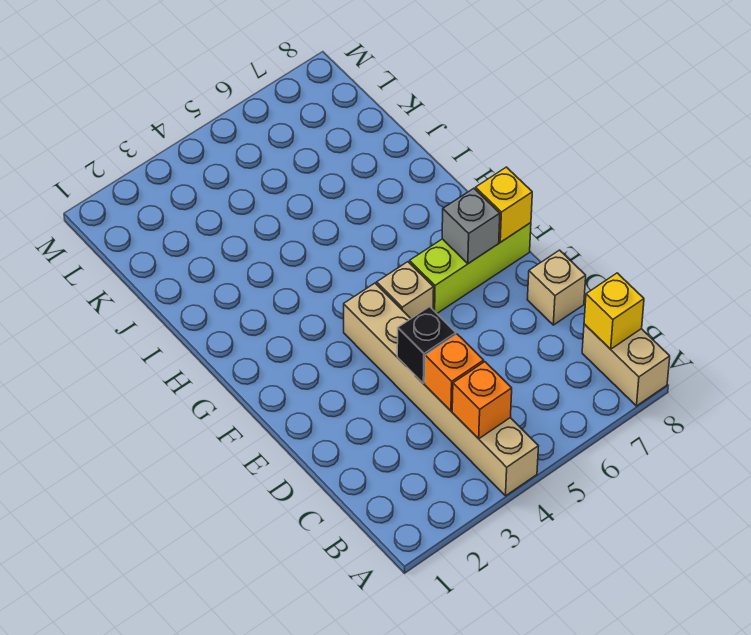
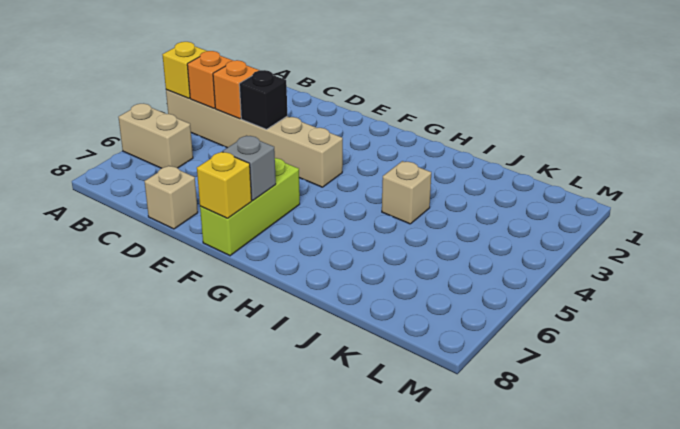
tan 1x2 brick [582,324,670,406] -> tan 1x2 brick moved to [118,104,193,168]
yellow 1x1 brick [584,273,644,349] -> yellow 1x1 brick moved to [162,42,206,98]
tan 1x1 brick [377,262,434,318] -> tan 1x1 brick moved to [382,161,431,224]

